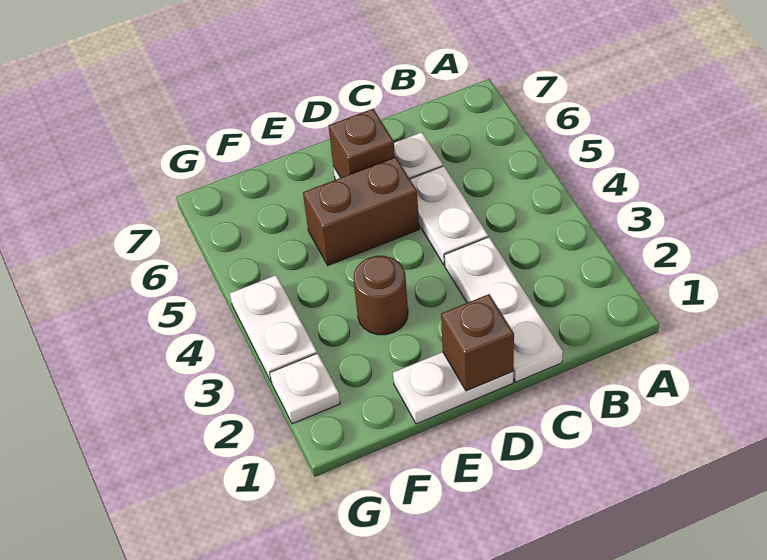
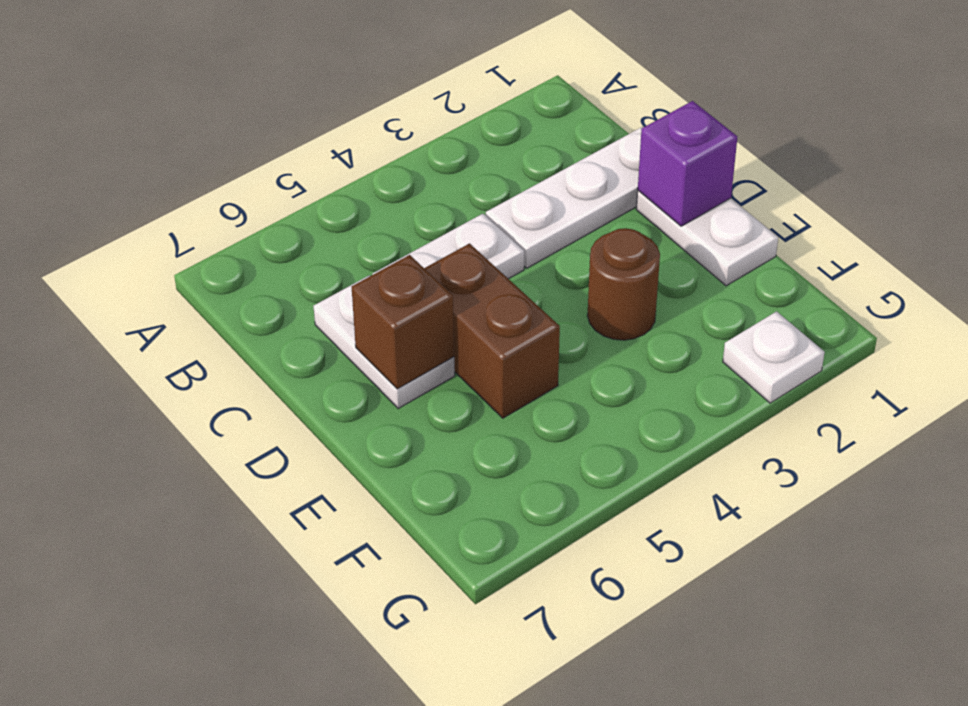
brown 1x1 brick [441,294,514,391] -> purple 1x1 brick [638,101,737,226]
white 1x2 plate [230,275,317,381] -> none

